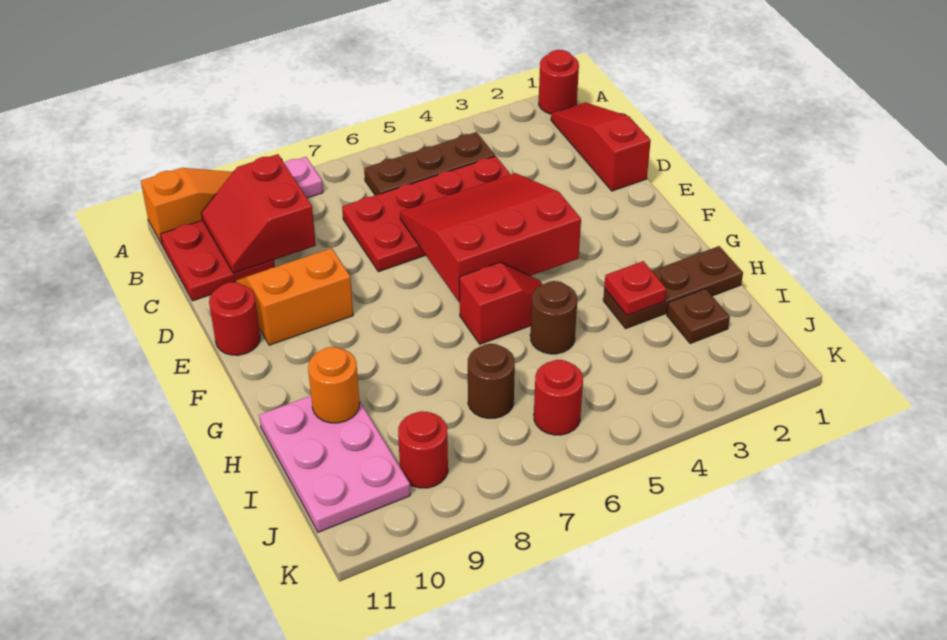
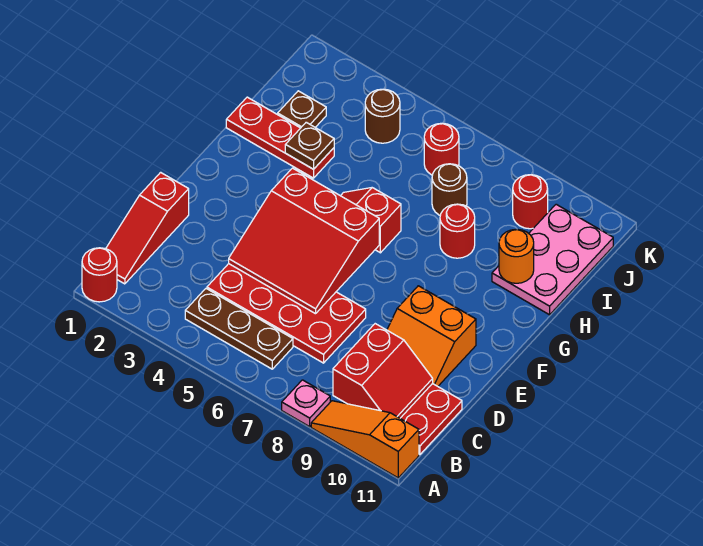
red 1x1 round brick [209,282,260,355] -> red 1x1 round brick moved to [440,204,475,258]
brown 1x3 plate [603,246,743,328] -> red 1x3 plate [226,97,334,178]
red 1x1 plate [604,261,667,316] -> brown 1x1 plate [285,122,334,169]
brown 1x1 round brick [530,281,577,354] -> brown 1x1 round brick moved to [365,89,400,143]

